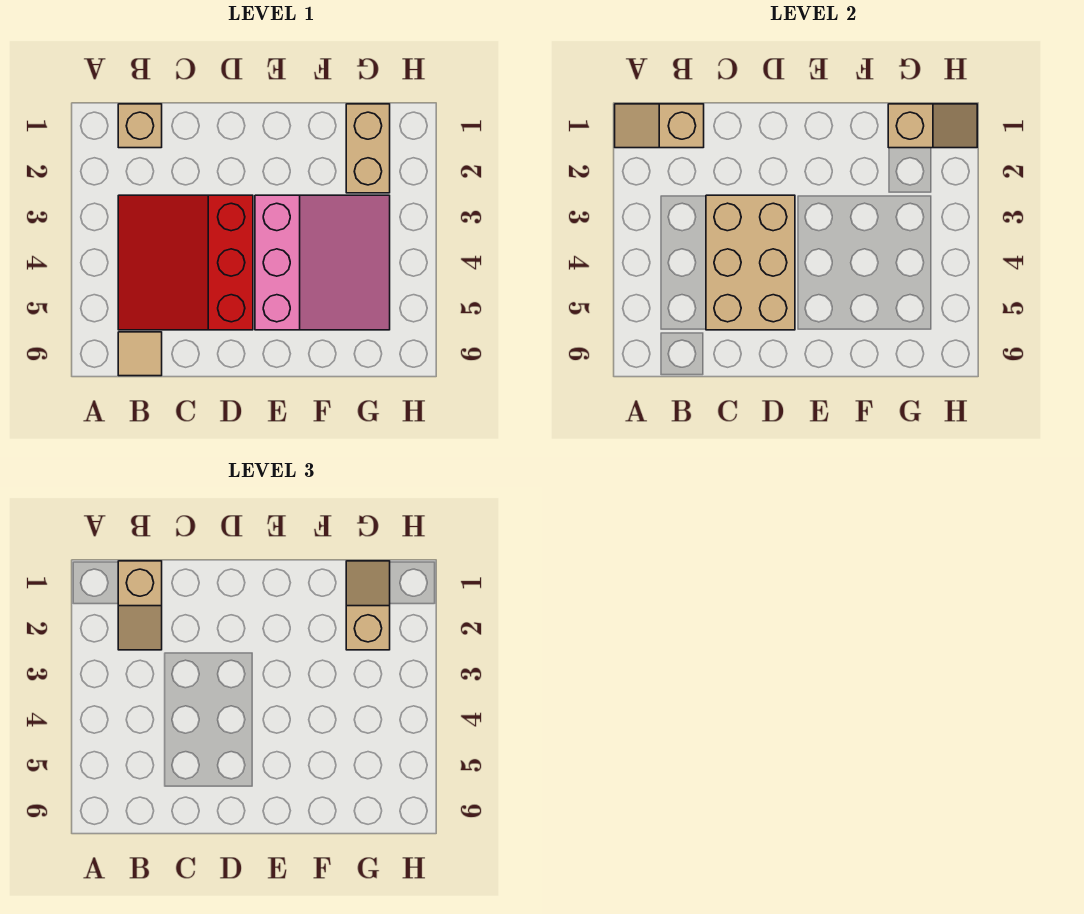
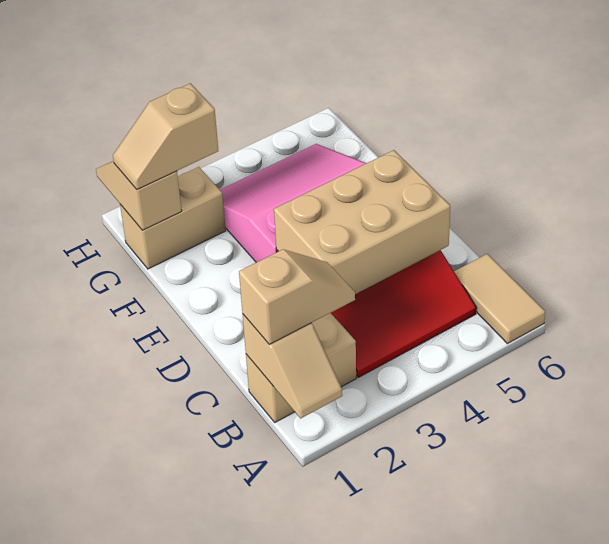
tan 1x1 brick [118,104,162,148] -> tan 1x2 brick [246,313,356,422]
tan 1x1 tile [118,332,162,376] -> tan 1x2 tile [454,254,545,344]

